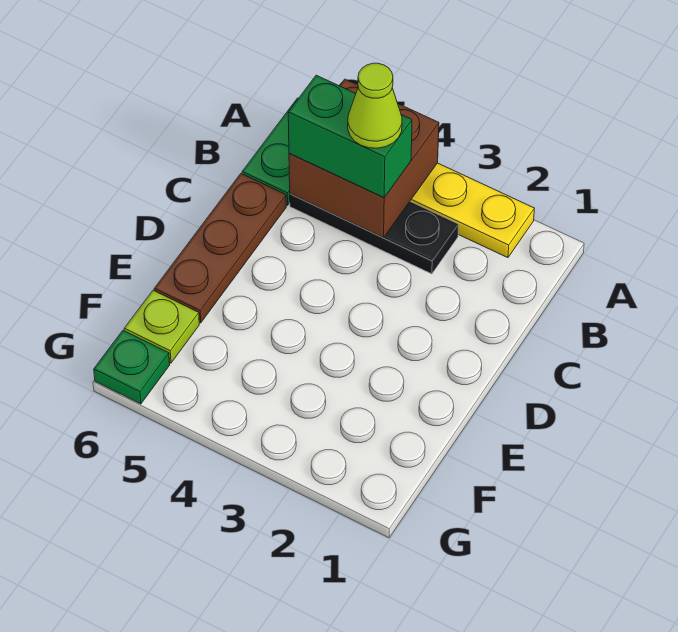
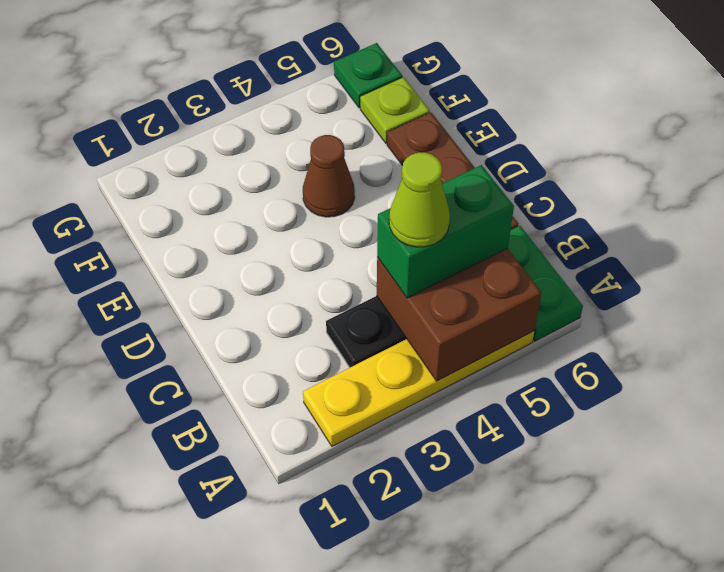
none -> brown 1x1 cone [303,135,355,217]

